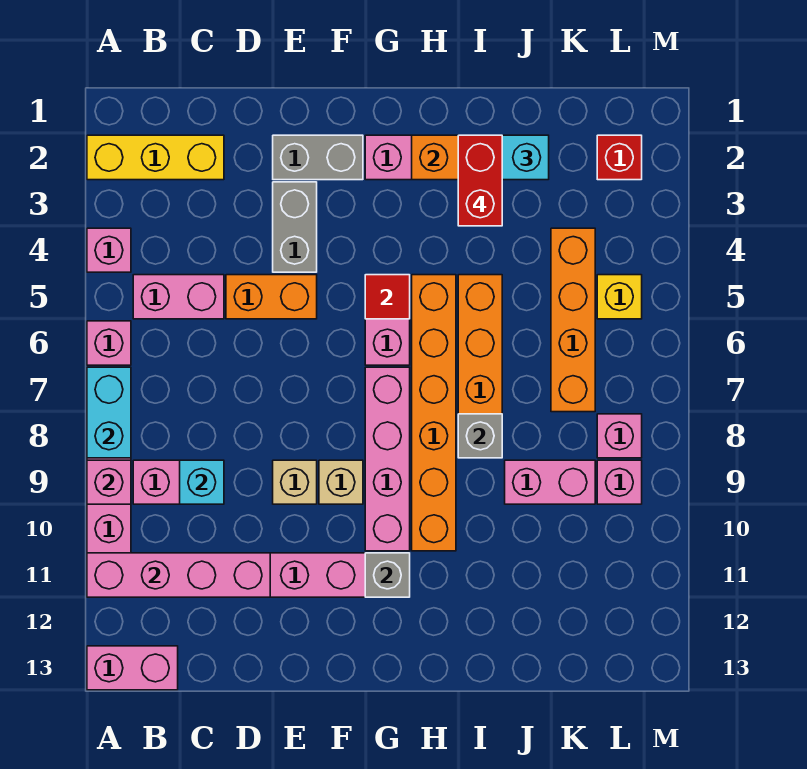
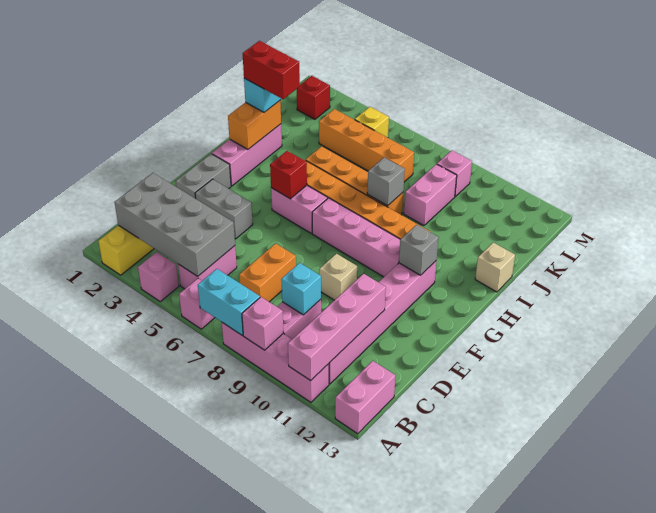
none -> grey 2x4 brick [115,173,235,276]
orange 1x2 brick [226,275,317,319] -> orange 1x2 brick moved to [239,243,296,302]
tan 1x1 brick [319,460,363,504] -> tan 1x1 brick moved to [475,242,515,292]
red 1x1 tile [365,275,410,319] -> red 1x1 brick [270,151,307,199]
pink 1x1 brick [597,414,642,458] -> none

